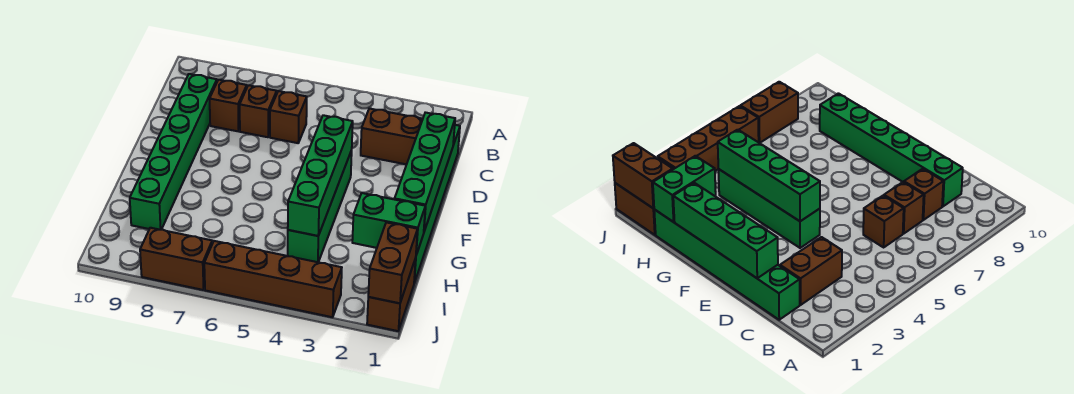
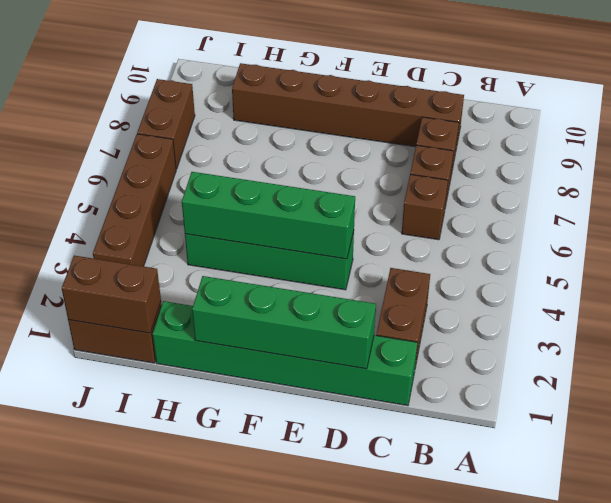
green 1x6 brick [130,74,217,230] -> brown 1x6 brick [232,63,464,148]
green 1x2 brick [352,193,425,255] -> none

